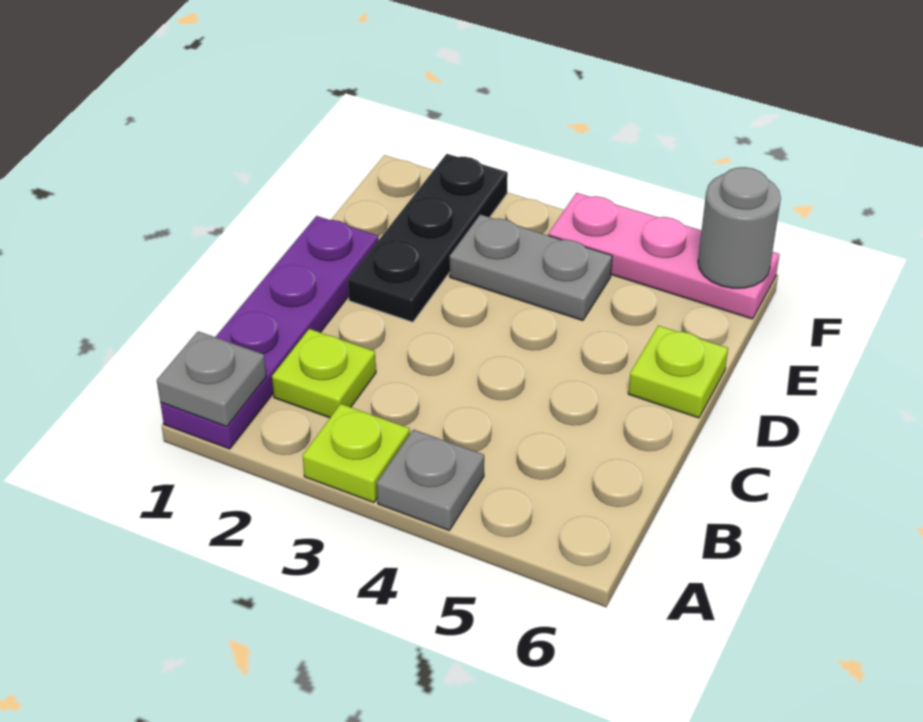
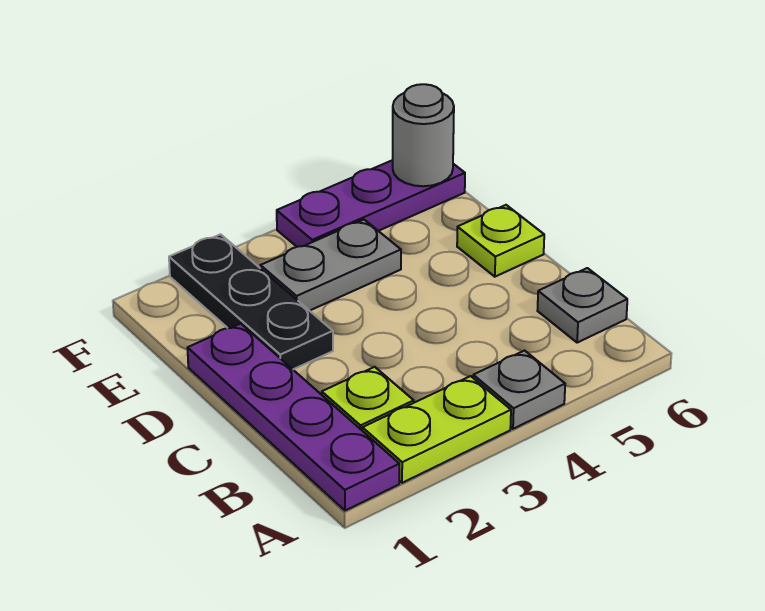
grey 1x1 plate [157,331,266,427] -> grey 1x1 plate moved to [537,268,627,343]
lime 1x1 plate [303,404,410,503] -> lime 1x2 plate [362,376,511,483]
pink 1x3 plate [548,193,779,319] -> purple 1x3 plate [277,160,465,247]

